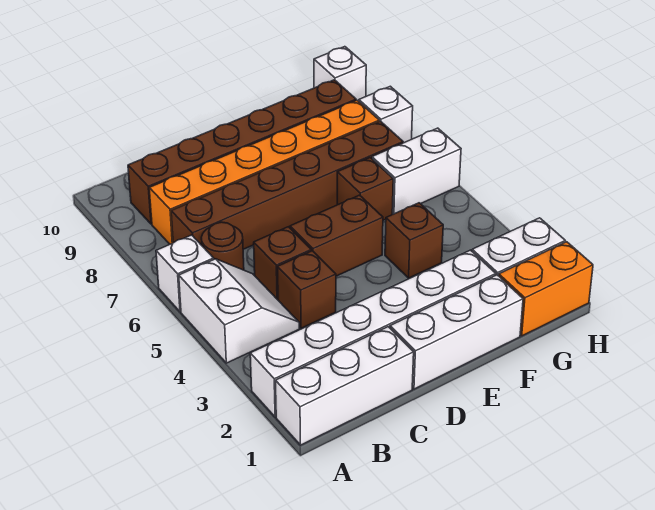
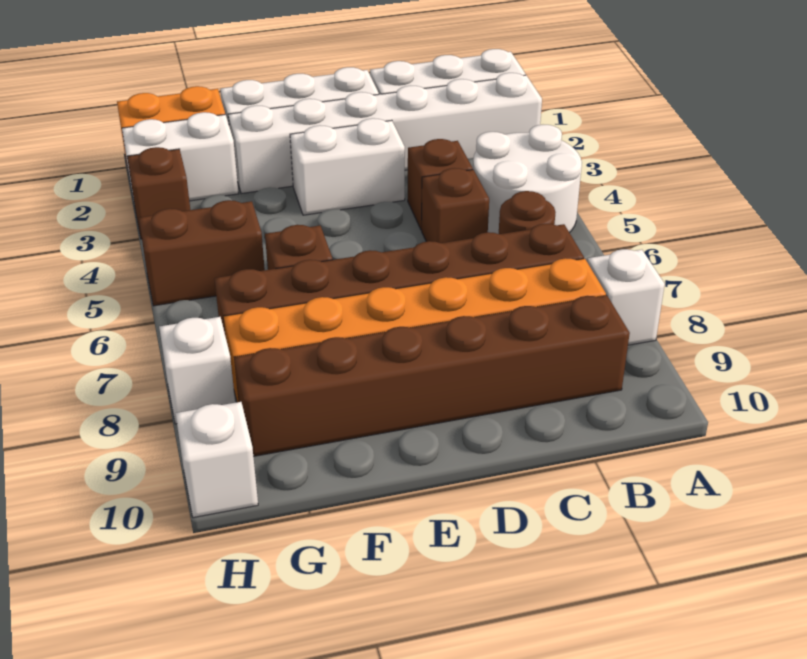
white 2x2 slope [179,259,299,363] -> white 2x2 round brick [473,125,582,234]
white 1x1 brick [156,235,214,312] -> white 1x1 brick moved to [587,249,665,345]
brown 1x2 brick [290,195,383,276] -> brown 1x2 brick moved to [139,200,265,306]
brown 1x1 brick [385,203,443,278] -> brown 1x1 brick moved to [127,147,190,239]
white 1x2 brick [372,128,461,214] -> white 1x2 brick moved to [290,118,405,215]

